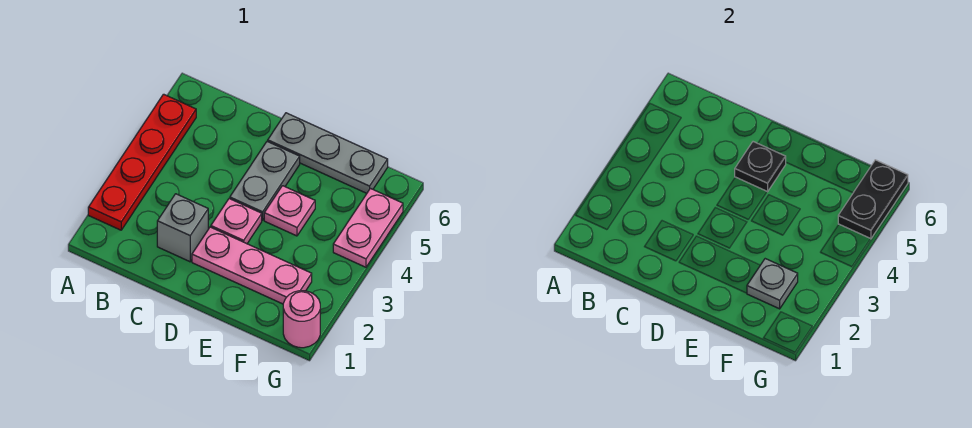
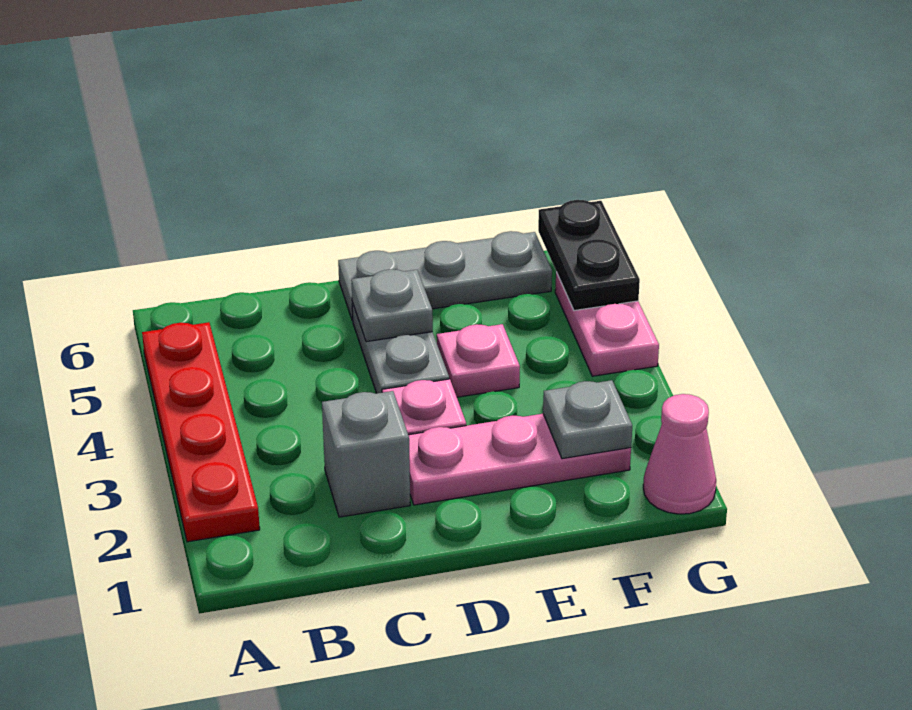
black 1x1 plate [735,142,786,192] -> grey 1x1 plate [351,269,433,342]
pink 1x1 round brick [283,291,320,348] -> pink 1x1 cone [643,394,716,514]

